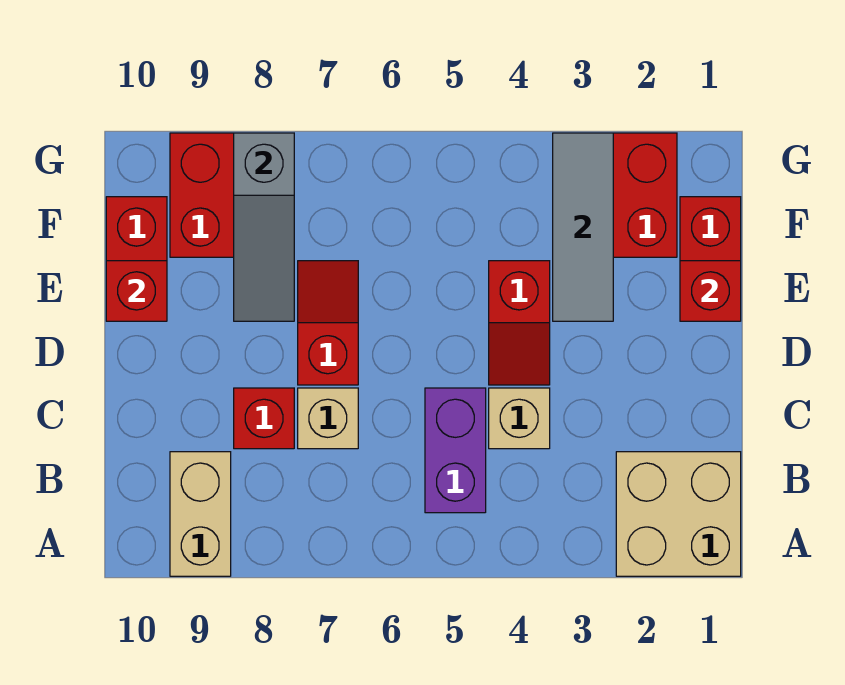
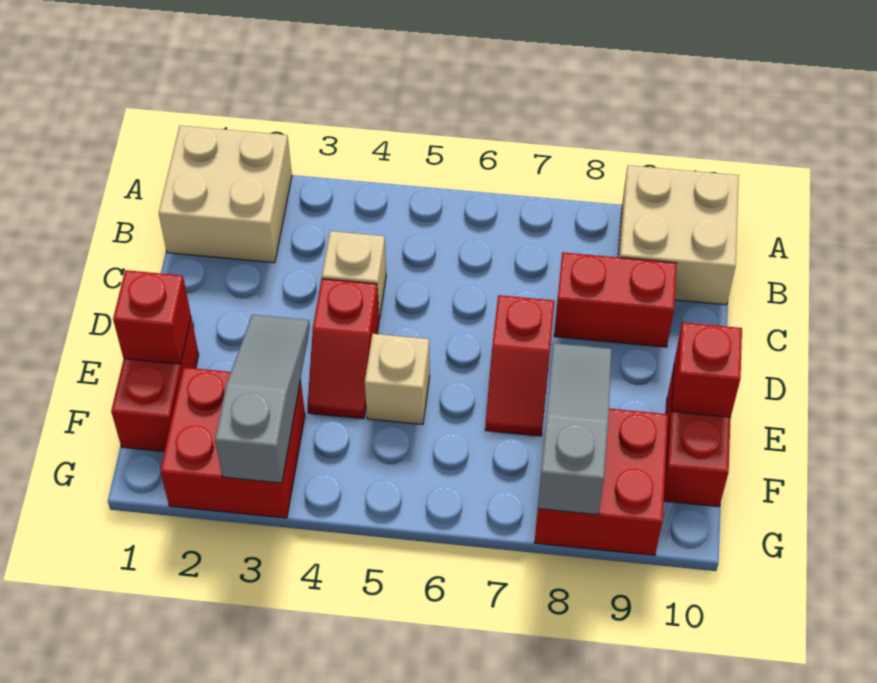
tan 1x2 brick [170,452,231,576] -> tan 2x2 brick [618,165,739,305]
purple 1x2 brick [425,388,486,513] -> none
tan 1x1 brick [298,388,358,449] -> tan 1x1 brick moved to [365,334,430,424]
red 1x1 brick [234,388,294,449] -> red 1x2 brick [554,252,677,347]
red 1x2 slope [489,261,550,385] -> red 1x2 slope turned to [308,279,379,419]
grey 1x3 tile [553,133,613,321] -> grey 1x3 slope [215,315,310,483]

